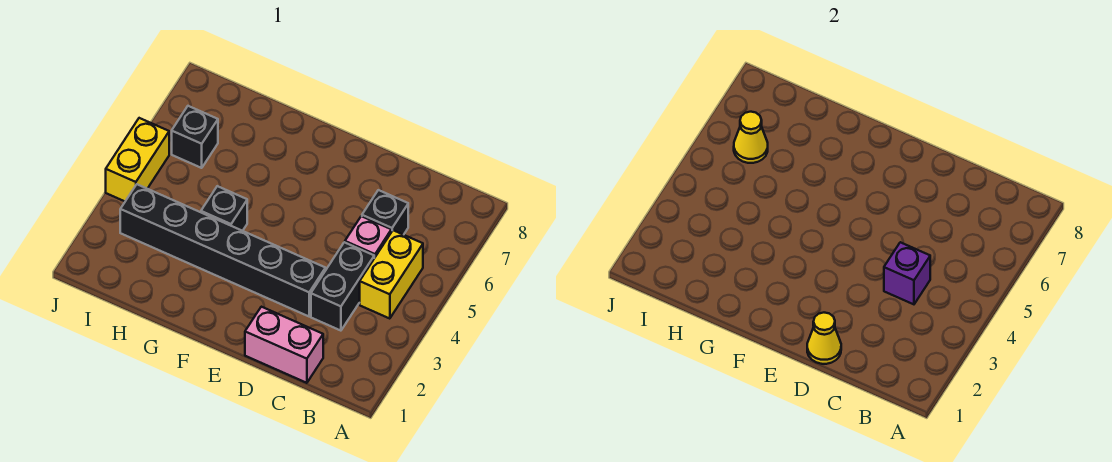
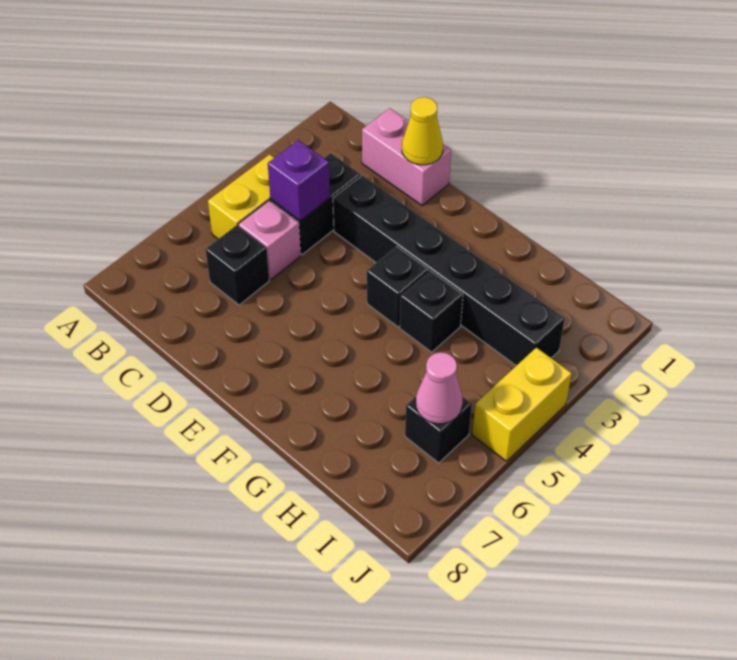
none -> black 1x1 brick [367,246,429,327]
yellow 1x1 cone [734,112,768,163] -> pink 1x1 cone [416,352,463,424]

